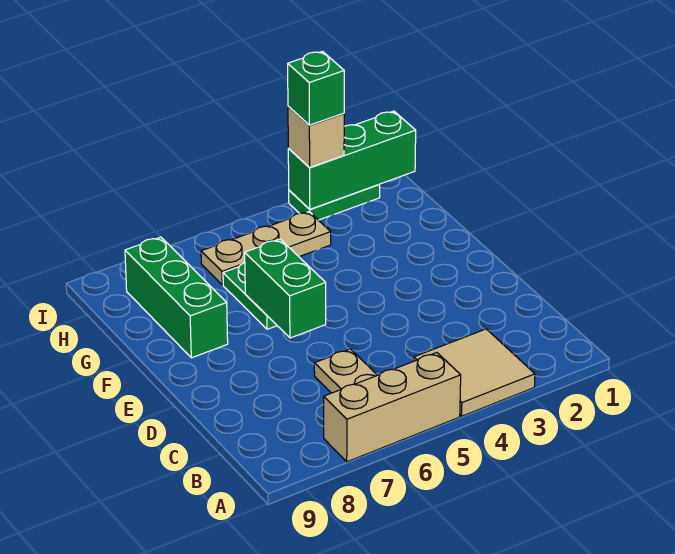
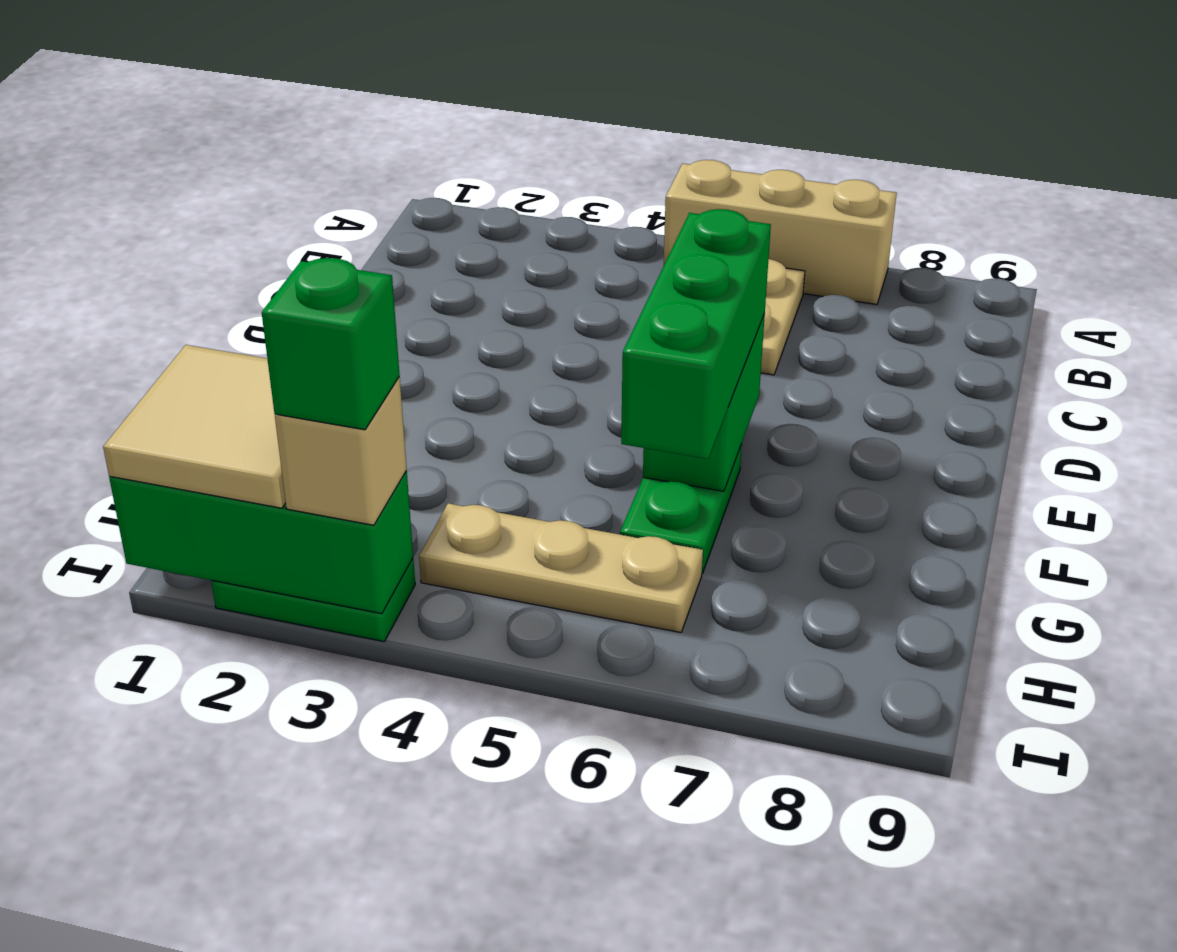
tan 2x2 tile [414,329,535,416] -> tan 2x2 tile moved to [103,345,286,508]
green 1x3 brick [125,237,228,358] -> green 1x3 brick moved to [621,209,771,459]

